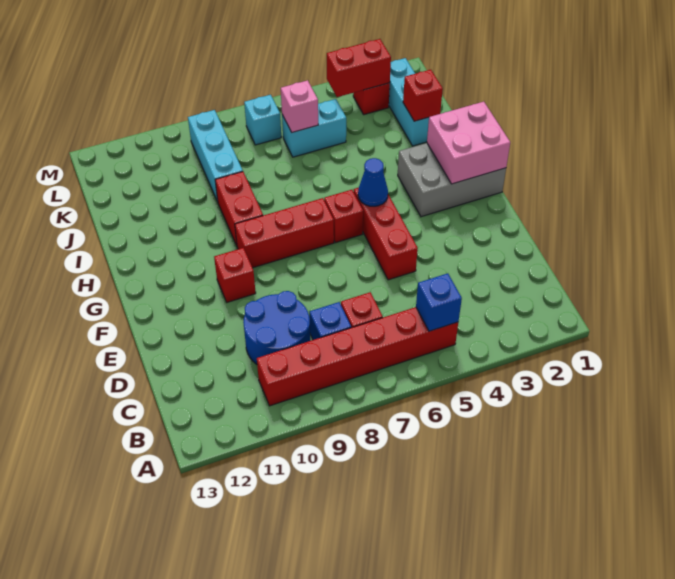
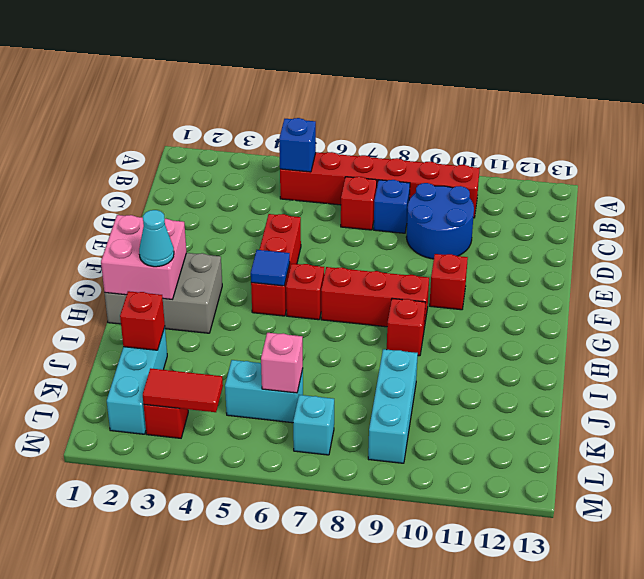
blue 1x1 cone [358,158,388,206] -> blue 1x1 tile [251,250,290,286]
none -> cyan 1x1 cone [139,210,174,267]
red 1x2 brick [215,172,263,246] -> red 1x1 brick [387,298,426,356]
red 1x2 brick [327,39,391,97] -> red 1x2 tile [143,368,223,412]

